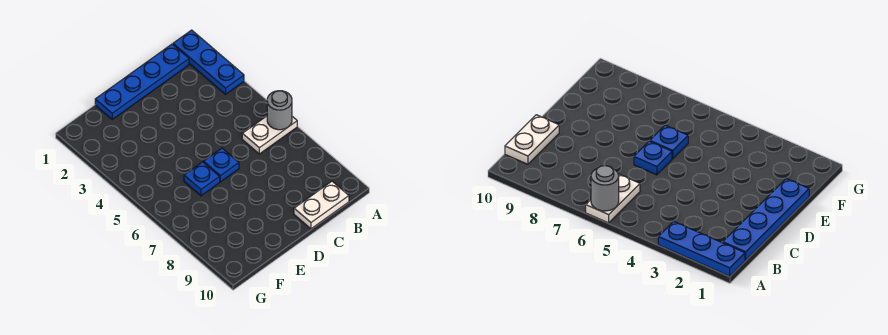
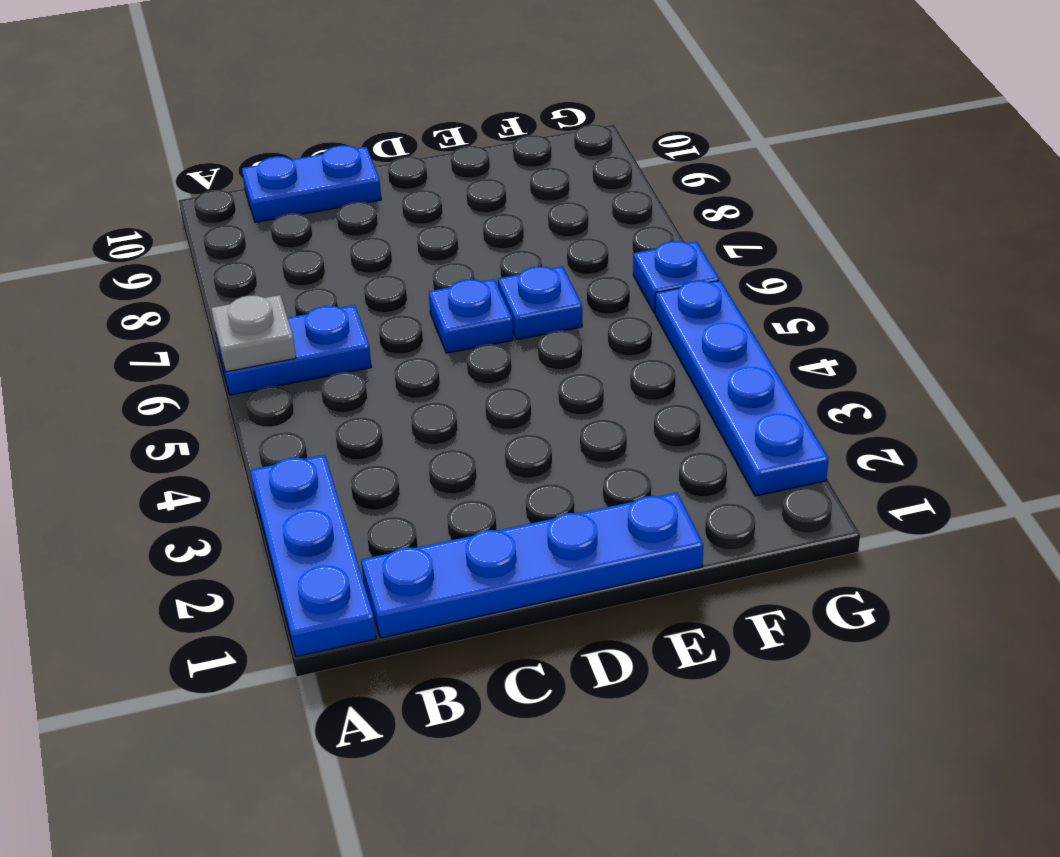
white 1x2 plate [242,116,297,154] -> blue 1x2 plate [216,305,371,395]
grey 1x1 round brick [267,91,292,130] -> grey 1x1 plate [211,295,296,372]
white 1x2 plate [294,181,349,229] -> blue 1x2 plate [242,145,381,222]
none -> blue 1x4 plate [655,280,829,496]
none -> blue 1x1 plate [633,241,719,313]

